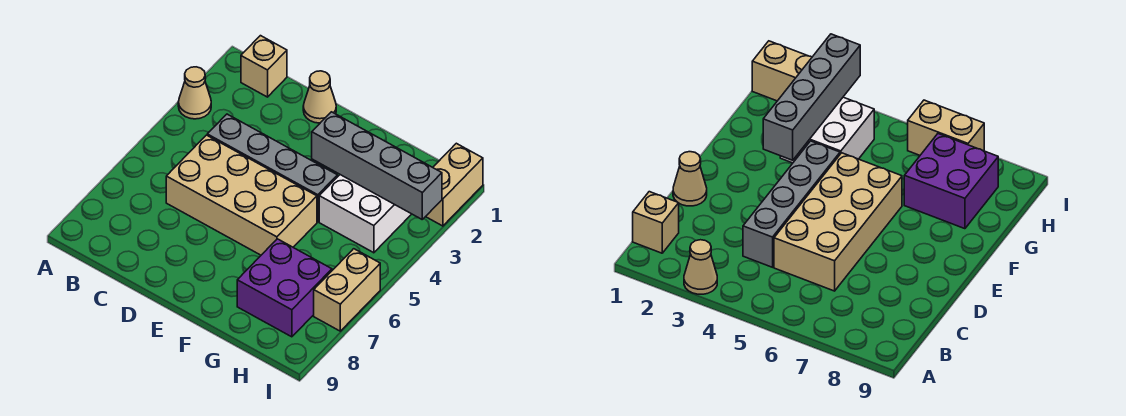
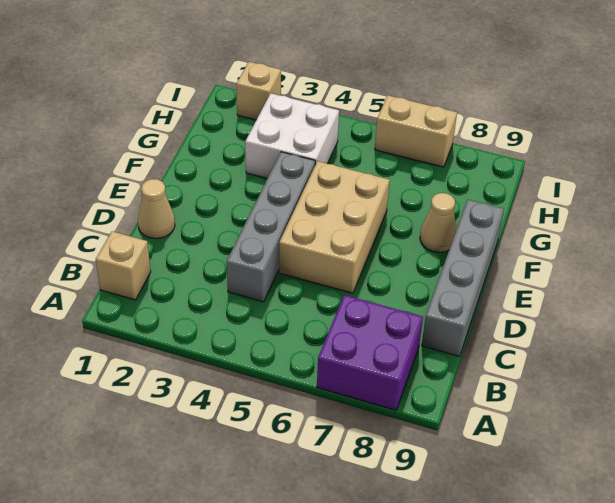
tan 1x1 cone [178,67,211,119] -> tan 1x1 cone moved to [420,193,457,252]
tan 2x4 brick [166,135,317,255] -> tan 2x3 brick [279,161,390,293]
grey 1x4 brick [312,112,442,219] -> grey 1x4 brick moved to [422,200,504,356]
purple 2x2 brick [237,239,332,337] -> purple 2x2 brick moved to [317,295,423,410]
tan 1x2 brick [426,143,483,226] -> tan 1x1 brick [236,62,281,120]

